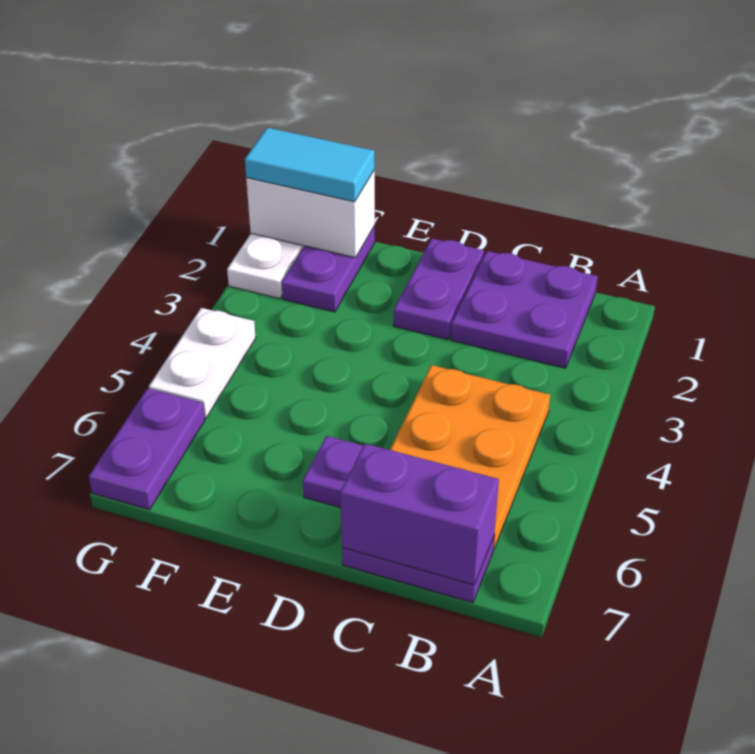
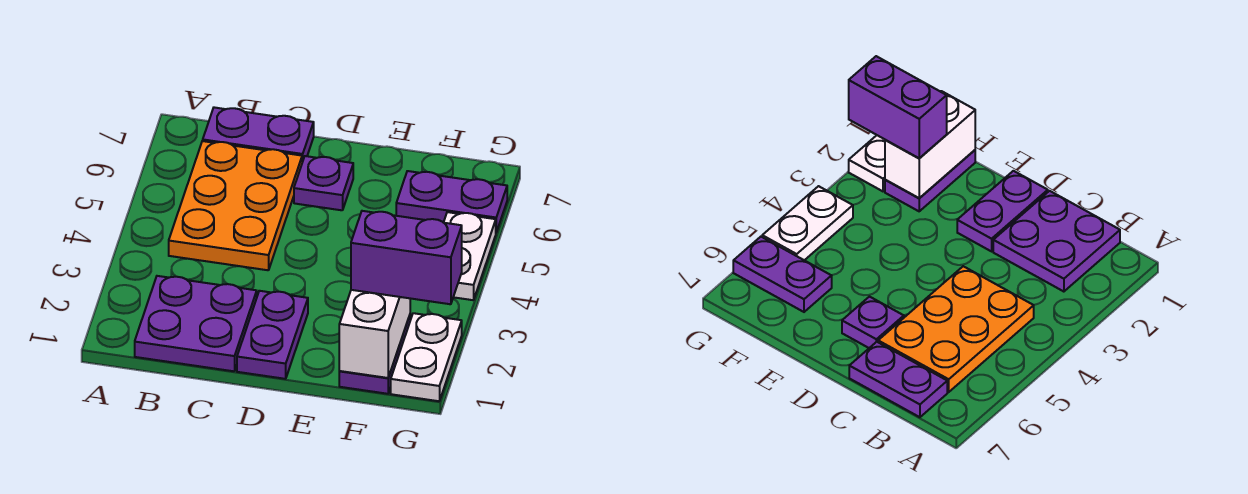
purple 1x2 brick [340,444,499,585] -> purple 1x2 brick moved to [351,211,462,304]
white 1x2 brick [246,170,375,258] -> white 1x2 brick turned to [339,290,410,378]
cyan 1x2 tile [245,128,375,202] -> none
purple 1x2 plate [89,388,205,510] -> purple 1x2 plate turned to [396,171,507,232]

